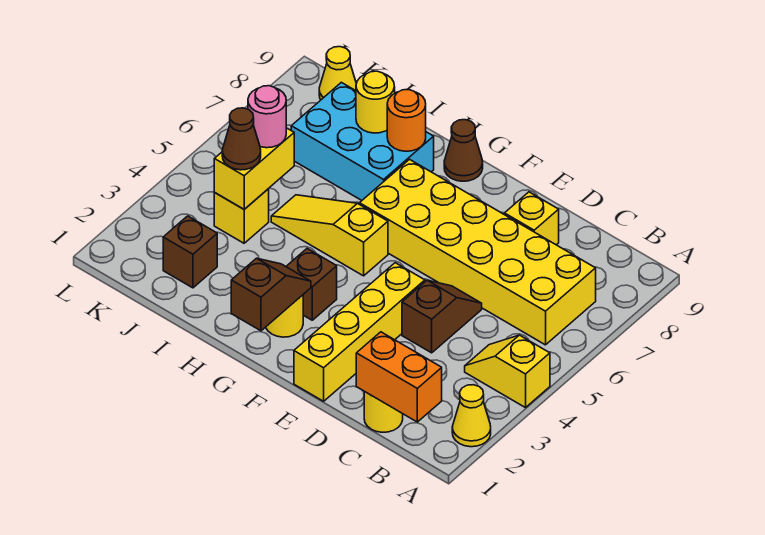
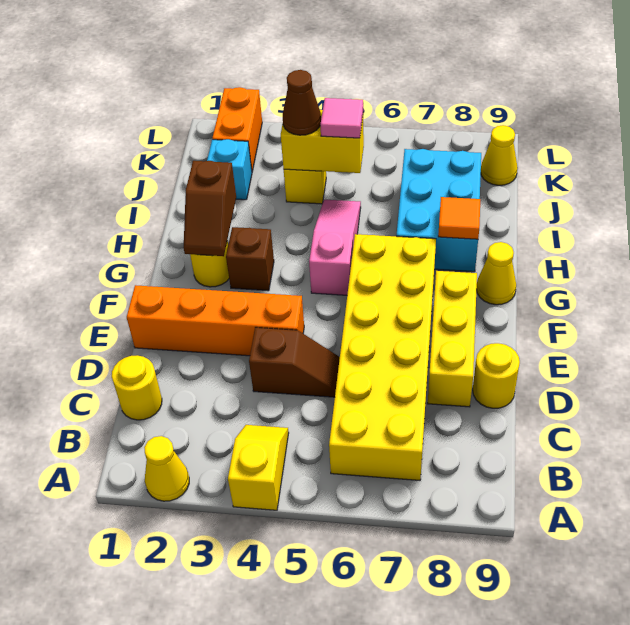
orange 1x2 brick [356,332,442,422] -> orange 1x2 brick moved to [212,87,262,171]
yellow 1x1 brick [505,192,559,245] -> yellow 1x3 brick [428,271,477,407]
yellow 1x4 brick [294,263,425,401] -> orange 1x4 brick [127,285,304,356]
brown 1x2 slope [231,258,311,331] -> brown 1x2 slope turned to [184,161,236,256]
yellow 1x3 slope [271,195,388,276] -> pink 1x3 slope [309,200,361,295]
brown 1x1 cone [444,120,483,181] -> yellow 1x1 cone [476,242,516,305]
orange 1x1 round brick [387,90,426,151] -> orange 1x1 tile [438,197,480,239]
yellow 1x1 round brick [356,71,395,133] -> yellow 1x1 round brick moved to [473,343,520,408]
brown 1x1 brick [163,216,217,288] -> cyan 1x1 brick [207,139,252,200]
pink 1x1 round brick [248,86,286,148] -> pink 1x1 tile [320,98,363,138]

